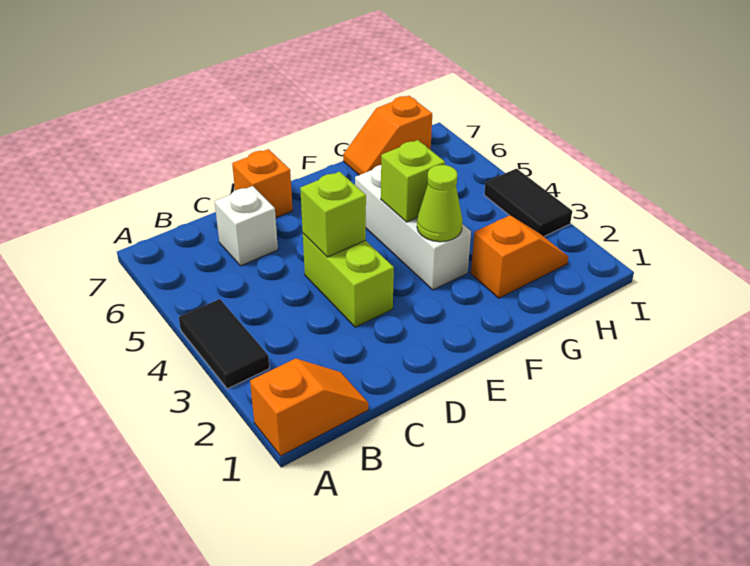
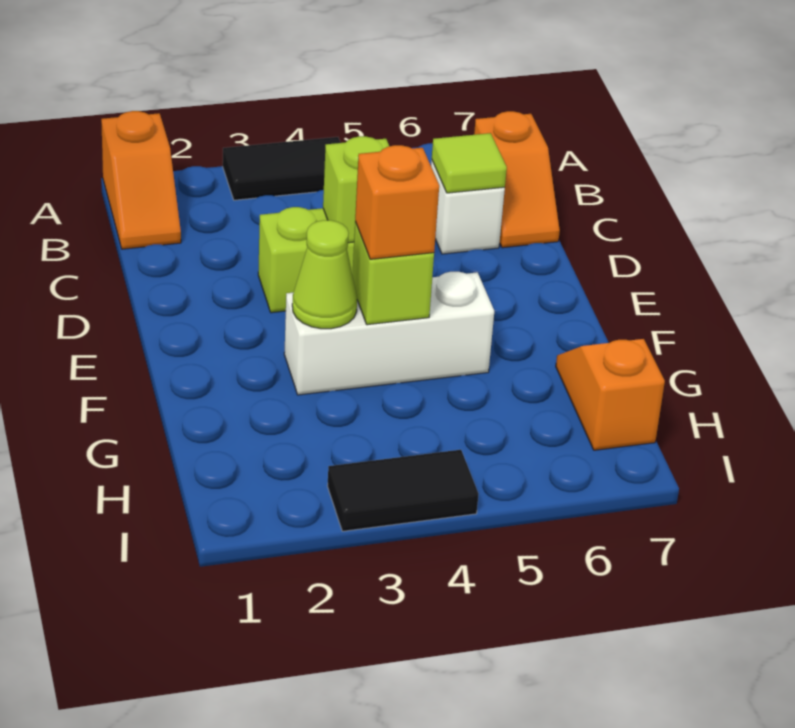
none -> lime 1x1 tile [432,133,507,193]
orange 1x1 brick [232,149,293,218] -> orange 1x1 brick moved to [355,145,439,259]
orange 1x2 slope [471,215,568,298] -> orange 1x2 slope moved to [474,111,560,248]

